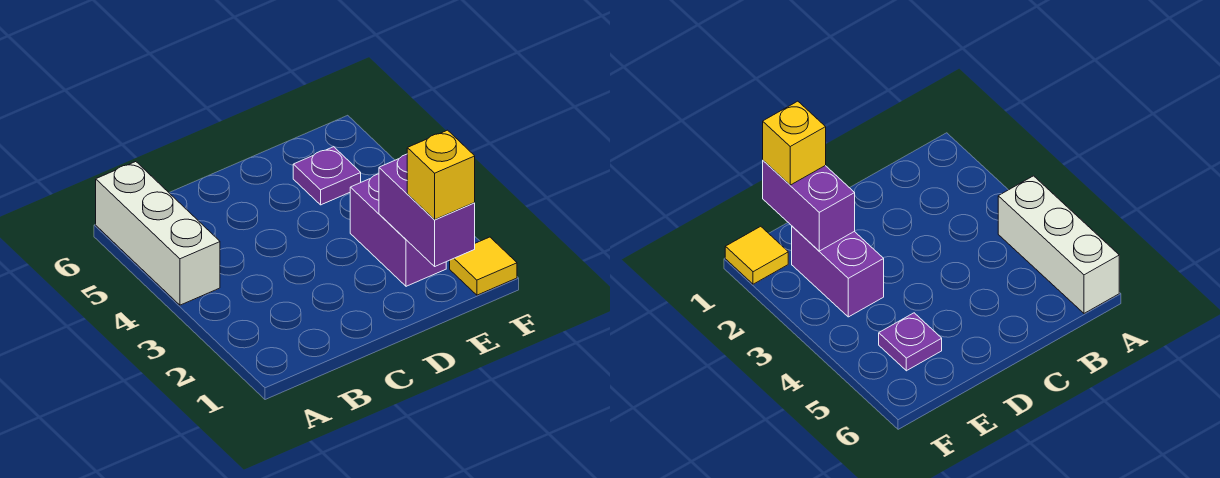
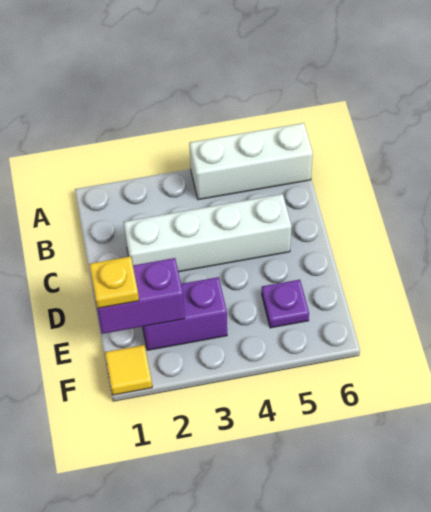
none -> white 1x4 brick [124,194,292,272]
yellow 1x1 brick [407,130,475,219] -> yellow 1x1 plate [89,256,139,309]

